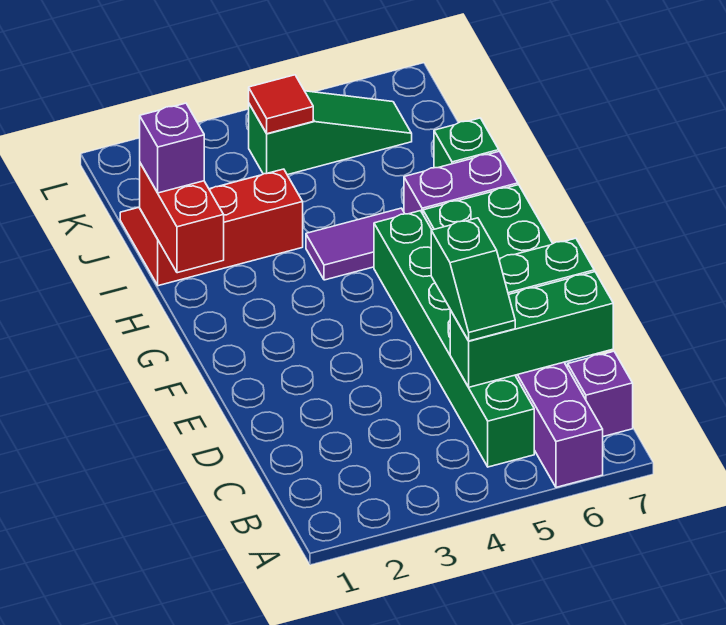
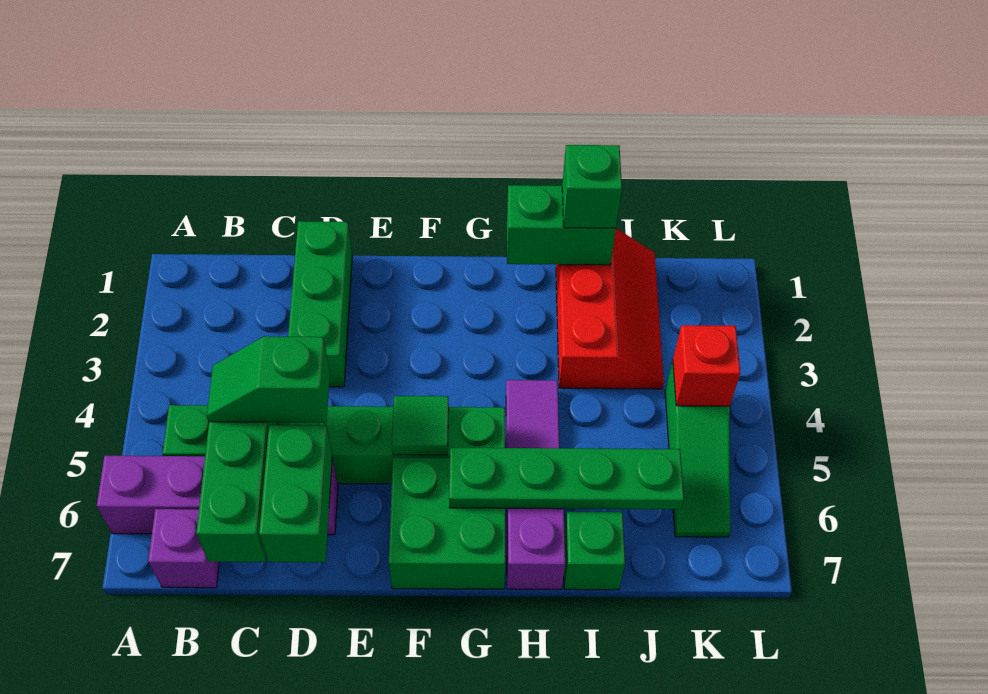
none -> green 1x3 brick [288,221,352,387]
none -> green 1x1 tile [392,396,449,455]
none -> green 1x4 plate [449,448,684,509]
red 1x2 brick [139,163,224,273] -> green 1x2 brick [507,185,616,265]
purple 1x1 brick [140,103,204,193] -> green 1x1 brick [562,145,622,228]
red 1x1 tile [249,75,313,134] -> red 1x1 brick [673,325,740,406]

